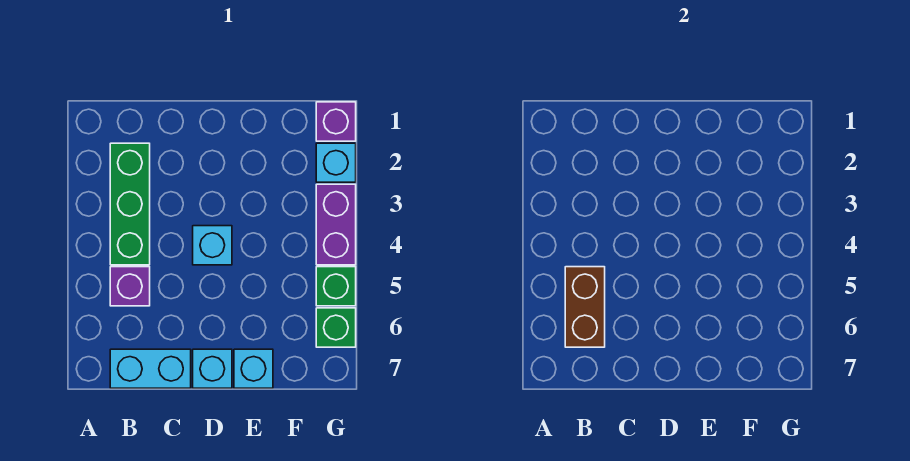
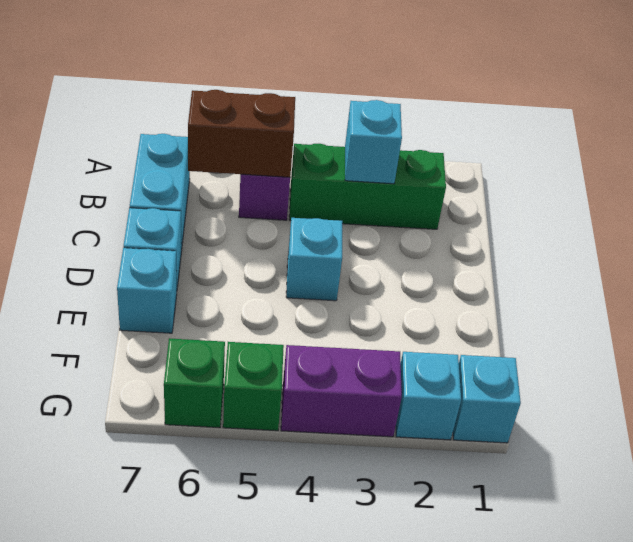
none -> cyan 1x1 brick [345,100,402,184]
purple 1x1 brick [316,102,356,141] -> cyan 1x1 brick [453,355,521,443]

